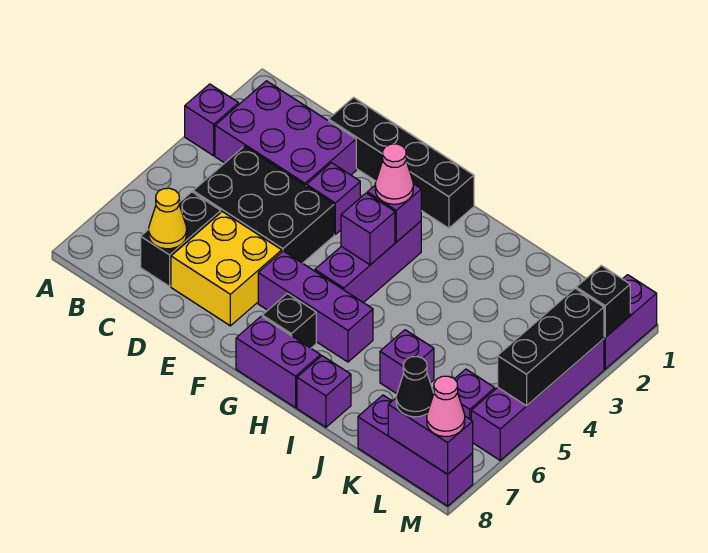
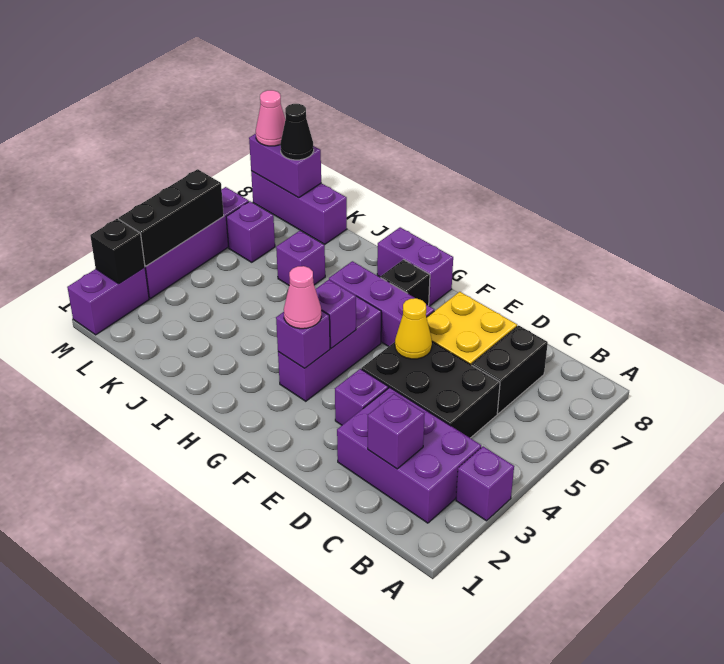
yellow 1x1 cone [149,188,187,249] -> yellow 1x1 cone moved to [395,298,432,359]
black 1x4 brick [329,97,474,228] -> none
purple 1x1 brick [297,356,351,427] -> purple 1x1 brick moved to [368,394,425,469]

